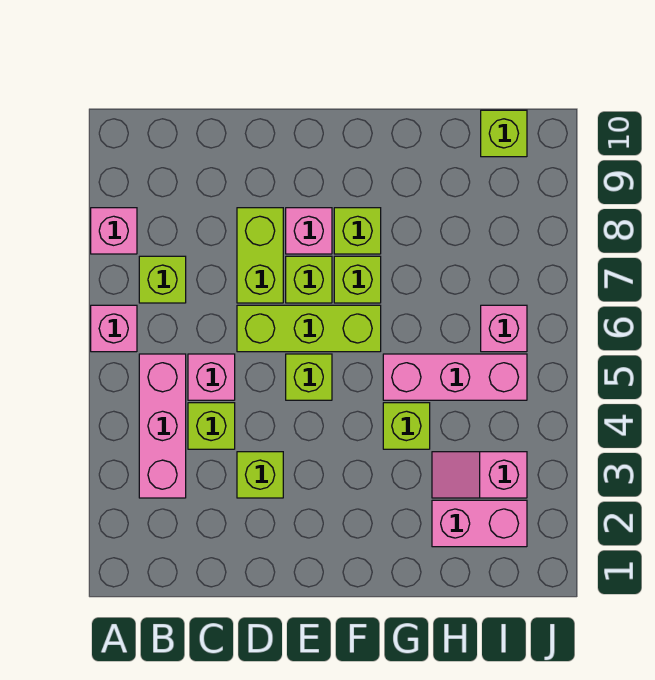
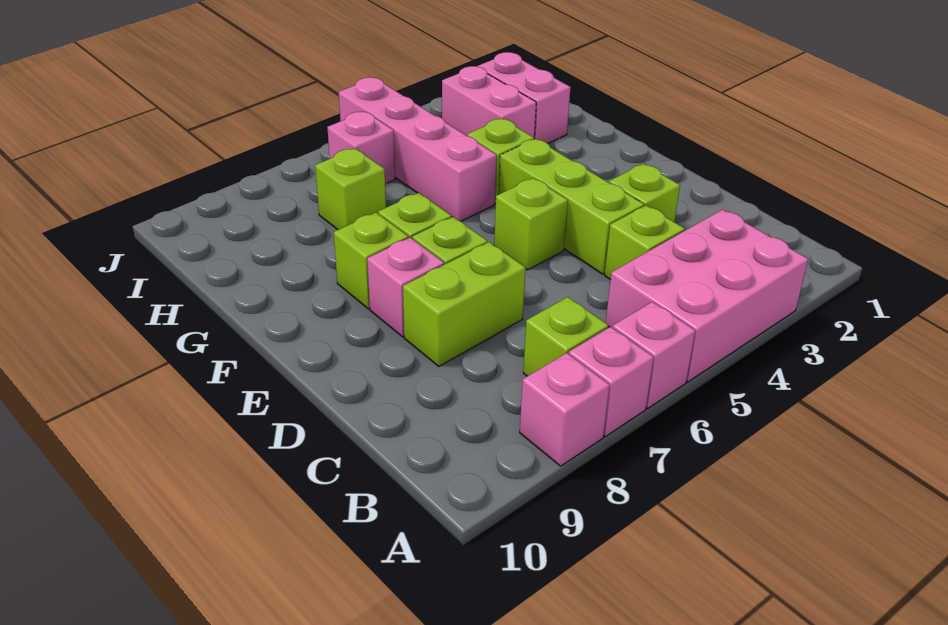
pink 1x3 brick [139,354,186,498] -> pink 2x3 brick [606,210,808,382]
pink 1x1 brick [188,354,235,400] -> pink 1x1 brick moved to [569,327,654,436]
lime 1x3 brick [237,305,381,352] -> lime 1x3 brick moved to [499,139,644,274]
pink 1x3 brick [383,354,527,400] -> pink 1x4 brick [339,77,497,221]
pink 1x2 slope [432,452,527,498] -> pink 1x2 brick [442,66,536,137]
lime 1x1 brick [481,110,527,157] -> lime 1x1 brick moved to [315,148,386,230]

